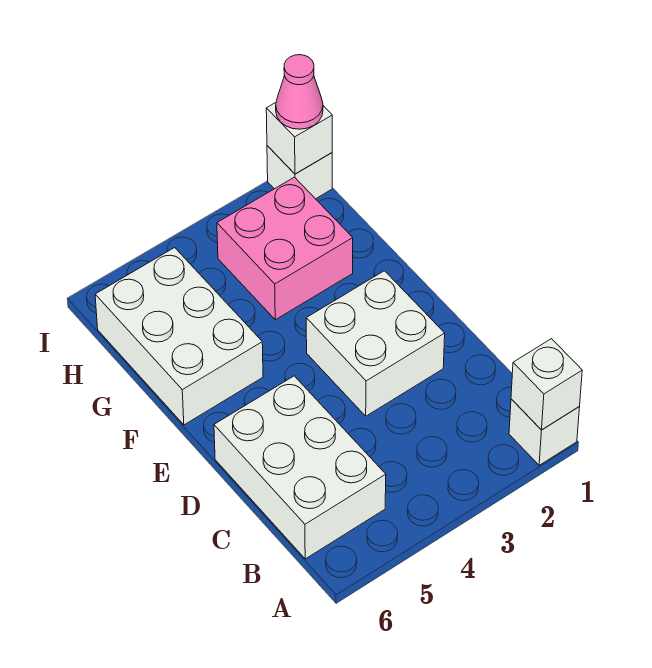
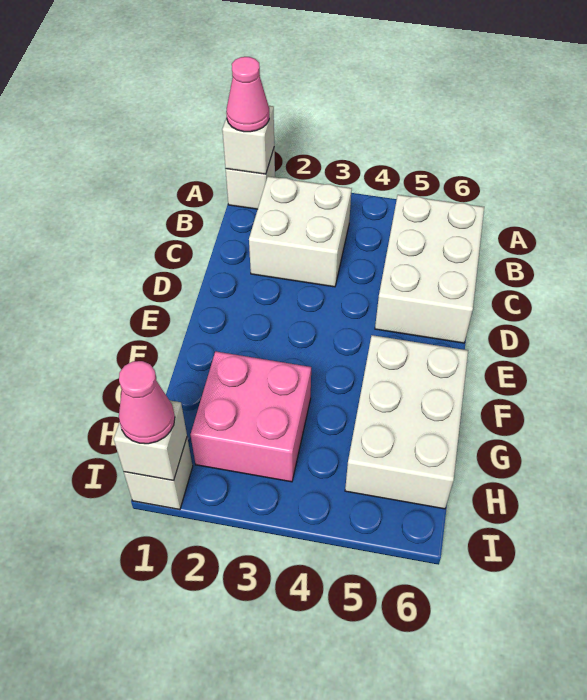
none -> pink 1x1 cone [226,57,269,132]
white 2x2 brick [306,271,445,416] -> white 2x2 brick moved to [249,176,352,287]

